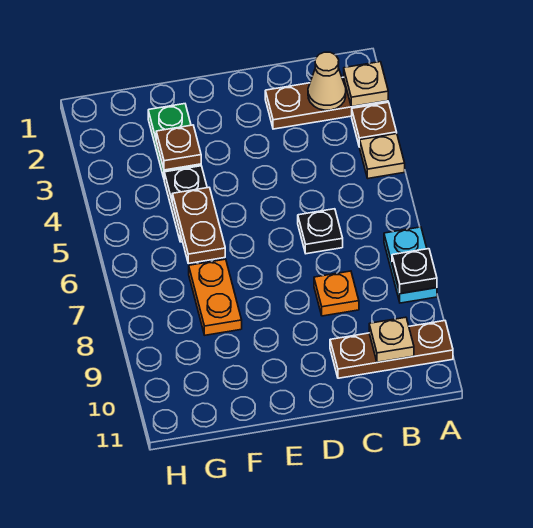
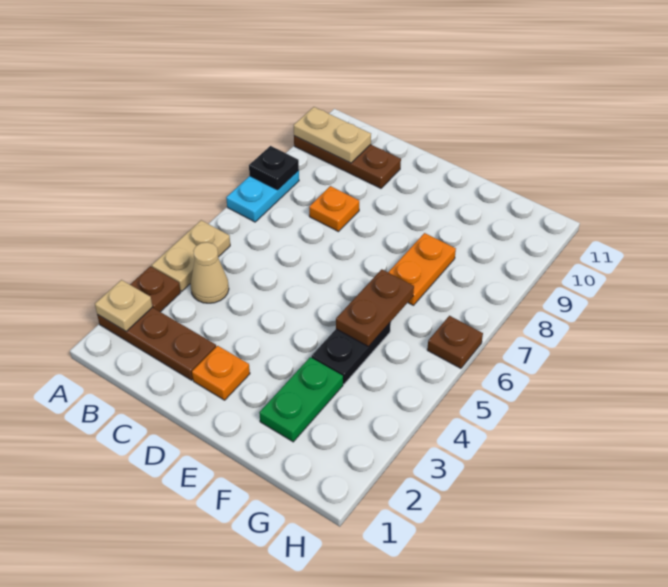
tan 1x1 plate [360,134,405,178] -> tan 1x2 plate [152,220,230,291]
tan 1x1 cone [308,52,346,110] -> tan 1x1 cone moved to [190,242,229,303]
tan 1x1 plate [369,317,414,362] -> tan 1x2 plate [294,107,371,163]
black 1x1 plate [298,209,343,254] -> none
none -> orange 1x1 plate [192,346,250,400]
brown 1x1 plate [156,125,201,170] -> brown 1x1 plate moved to [427,316,483,368]

